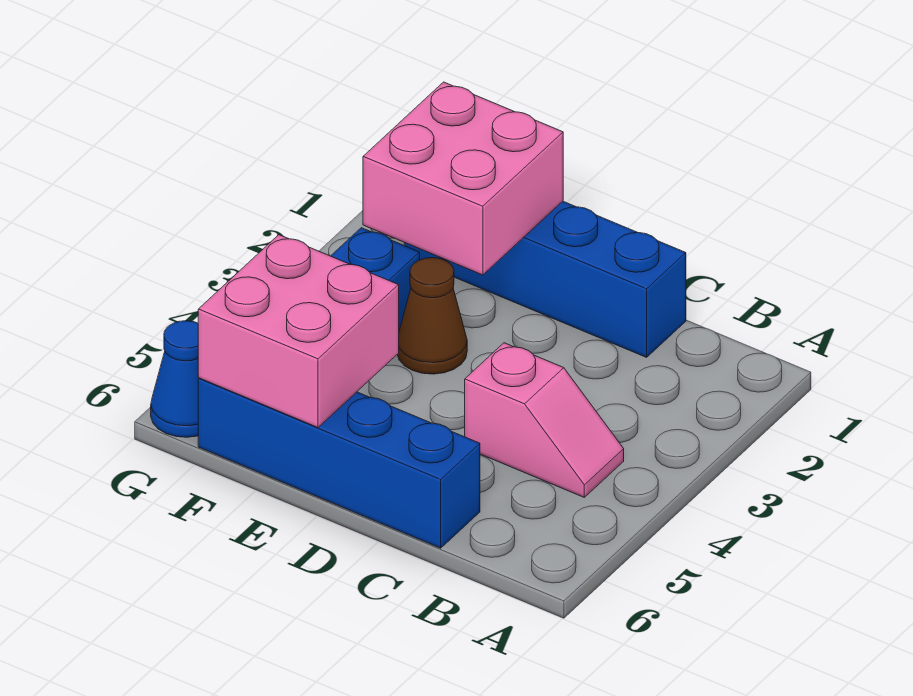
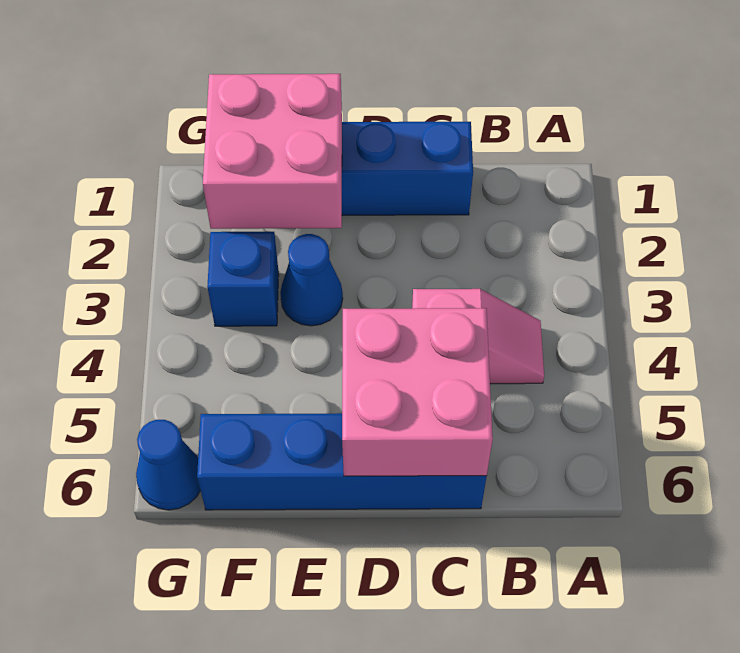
brown 1x1 cone [397,258,467,374] -> blue 1x1 cone [280,234,343,326]
pink 2x2 brick [198,235,399,427] -> pink 2x2 brick moved to [342,308,493,476]

